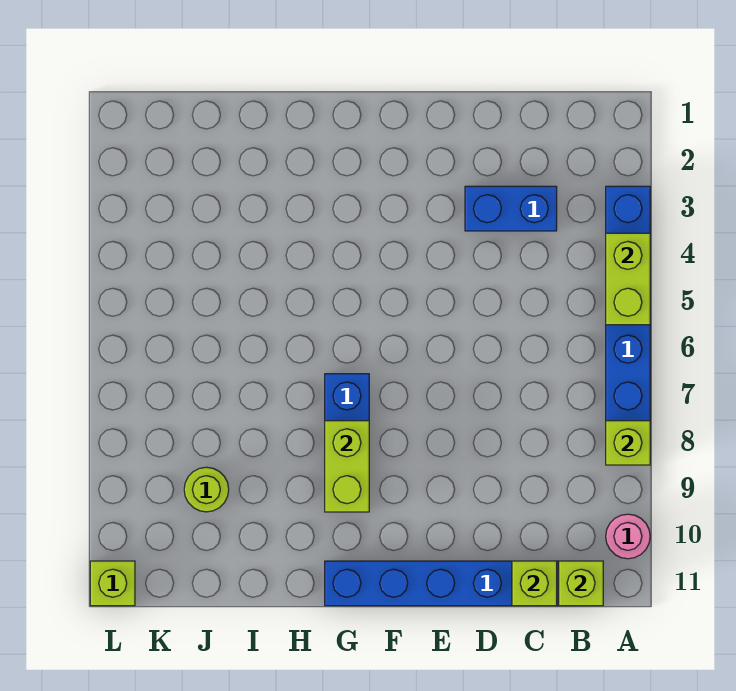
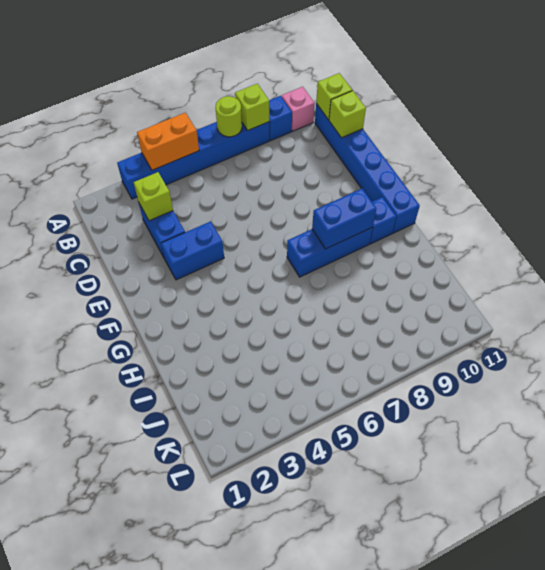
lime 1x2 brick [606,233,650,325] -> orange 1x2 brick [137,113,199,170]
none -> blue 1x1 brick [269,96,292,140]
pink 1x1 round brick [606,514,650,559] -> pink 1x1 brick [282,87,315,131]
none -> blue 1x2 brick [161,221,224,280]
lime 1x2 brick [325,421,369,512] -> blue 1x2 brick [312,189,376,249]
none -> blue 1x1 brick [370,197,396,244]
lime 1x1 round brick [184,467,229,512] -> lime 1x1 round brick moved to [215,96,242,137]
lime 1x1 brick [90,561,135,606] -> lime 1x1 brick moved to [134,172,173,221]

